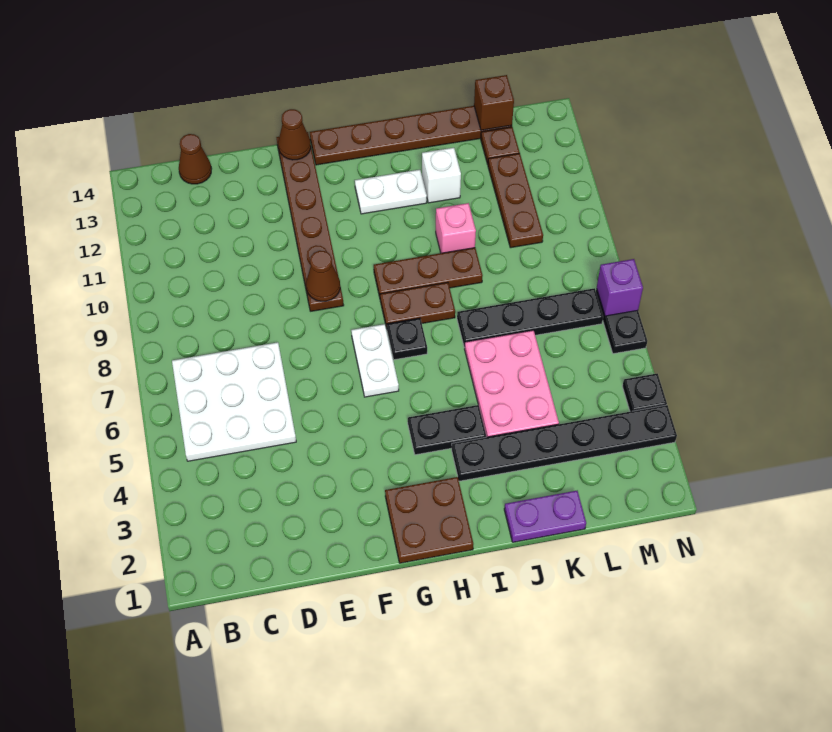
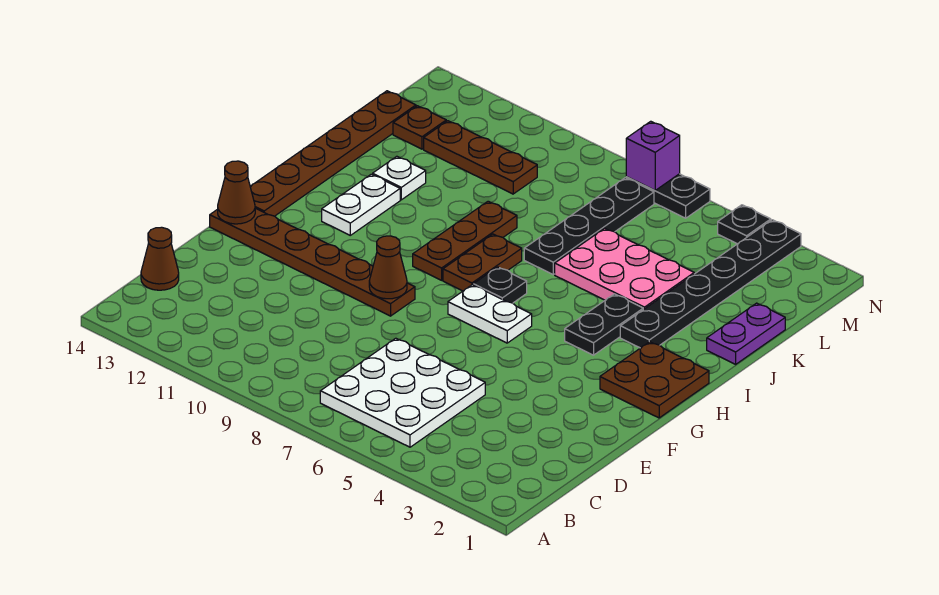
pink 1x1 brick [436,203,476,253] -> none
white 1x1 brick [422,148,461,203] -> white 1x1 plate [373,156,426,200]
brown 1x1 brick [474,75,514,130] -> none

